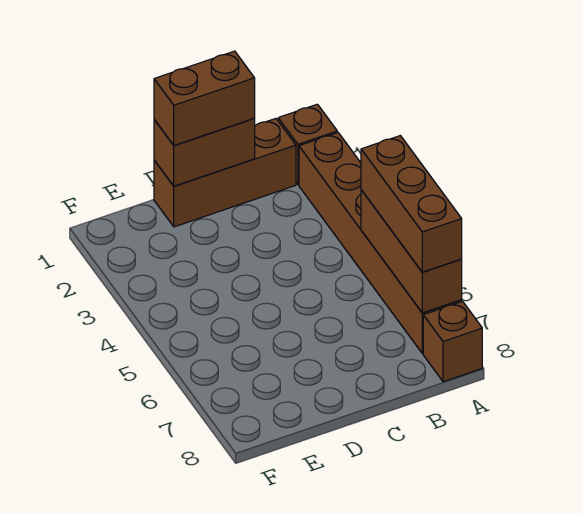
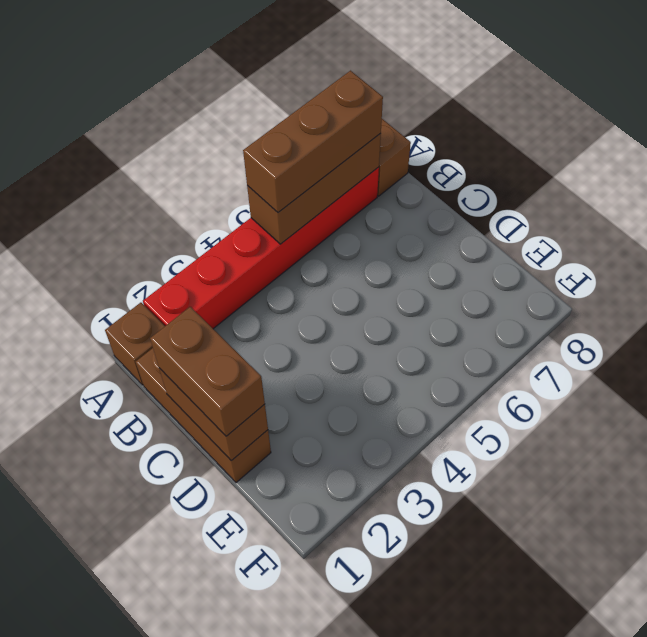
brown 1x6 brick [299,133,462,354] -> red 1x6 brick [143,167,379,329]

